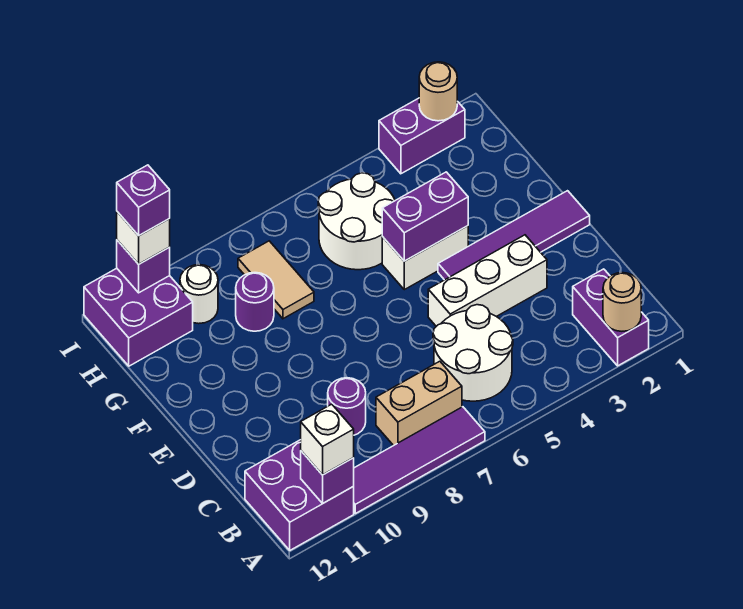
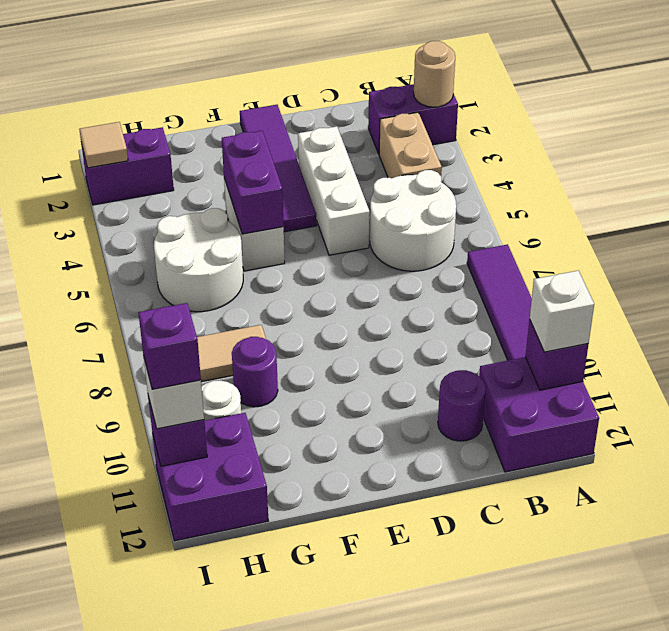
tan 1x2 brick [376,361,462,446] -> tan 1x2 brick moved to [379,112,442,178]
purple 1x1 round brick [328,378,366,435] -> purple 1x1 round brick moved to [438,370,486,441]
purple 1x2 brick [379,98,465,174] -> purple 1x2 brick turned to [81,127,174,205]
tan 1x1 round brick [419,62,457,121] -> tan 1x1 tile [79,122,128,168]

